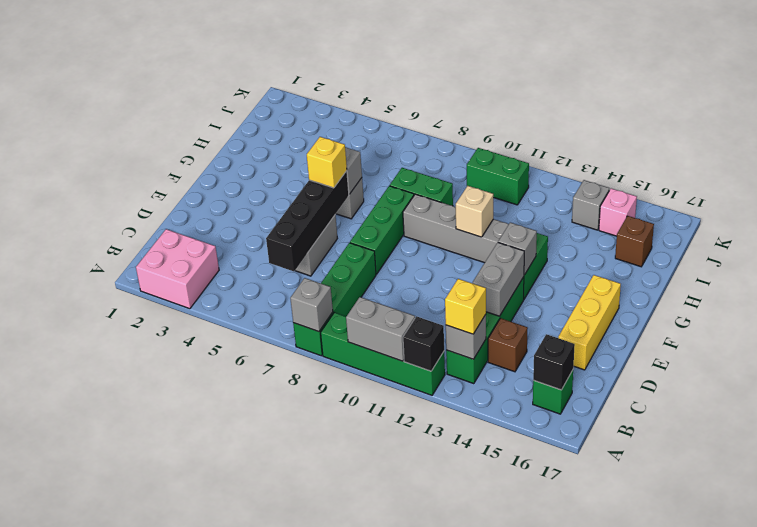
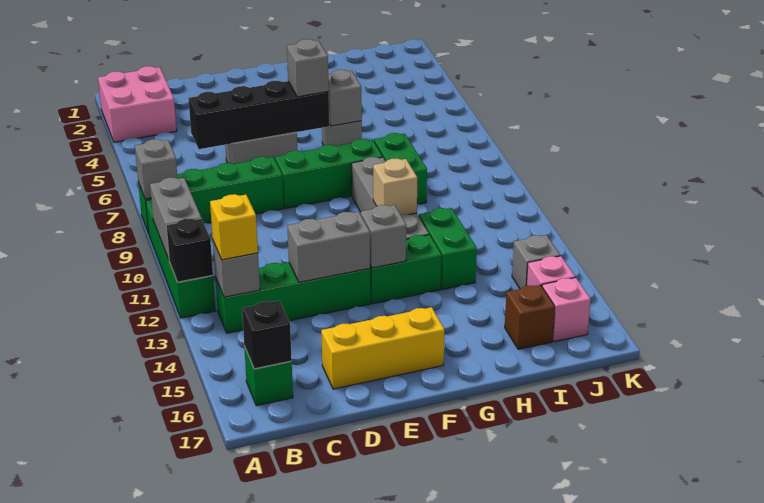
brown 1x1 brick [488,318,528,372] -> none
yellow 1x1 brick [307,137,347,188] -> grey 1x1 brick [287,39,329,97]
green 1x2 brick [467,148,529,205] -> green 1x2 brick moved to [419,208,477,289]
none -> pink 1x1 brick [542,278,591,342]

